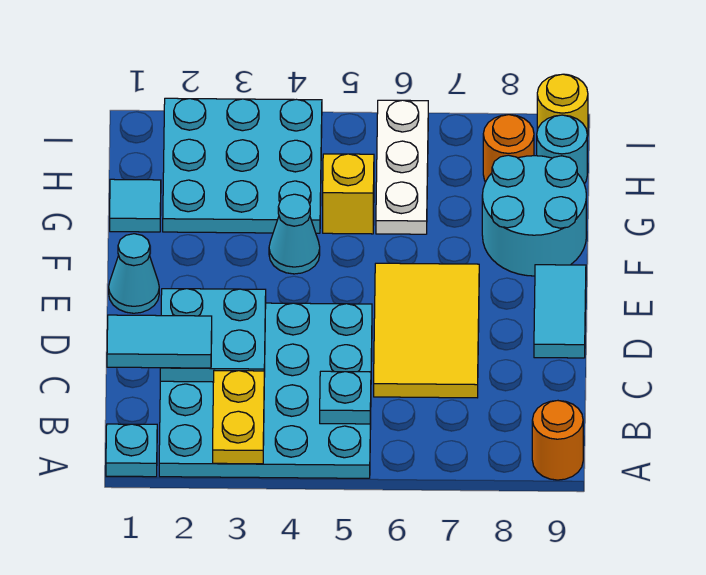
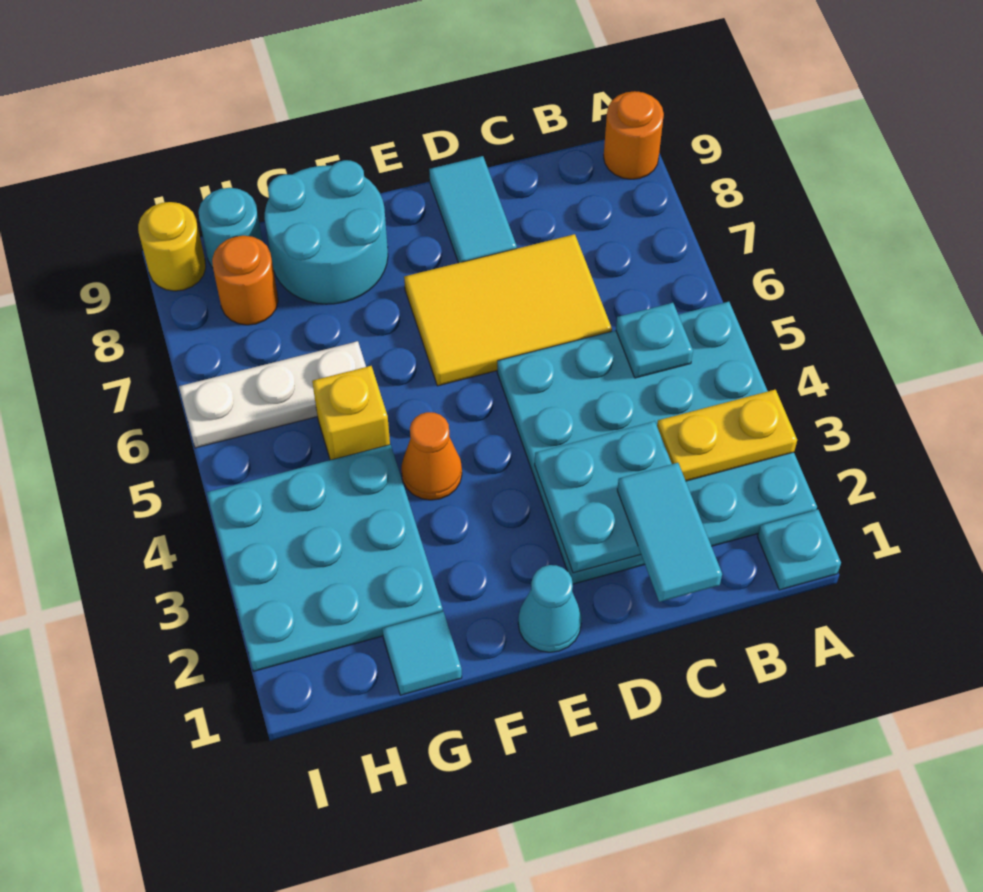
cyan 1x2 tile [534,265,586,358] -> cyan 1x2 tile turned to [429,156,517,263]
cyan 1x1 cone [269,194,320,274] -> orange 1x1 cone [401,412,462,500]

